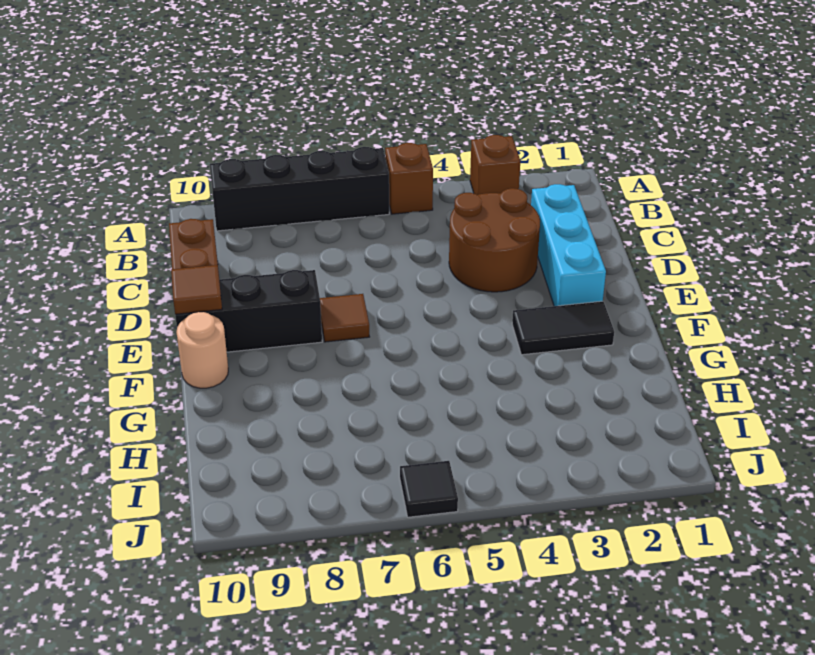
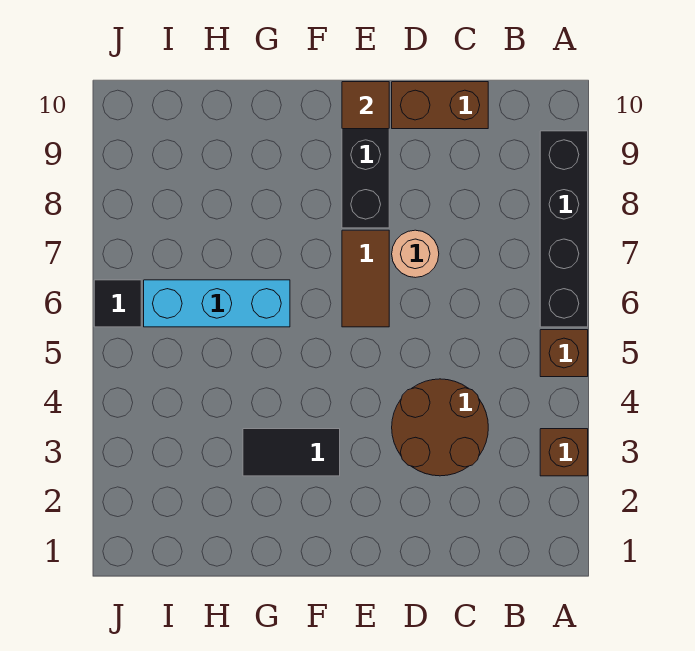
cyan 1x3 brick [531,184,606,306] -> cyan 1x3 brick moved to [144,280,290,327]
brown 1x1 tile [320,294,369,342] -> brown 1x2 tile [342,230,389,327]
black 1x2 tile [512,301,614,355] -> black 1x2 tile turned to [243,429,340,476]
tan 1x1 round brick [176,312,228,388] -> tan 1x1 round brick moved to [392,230,439,278]

